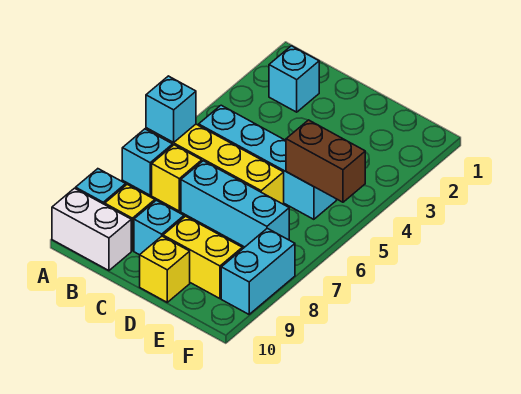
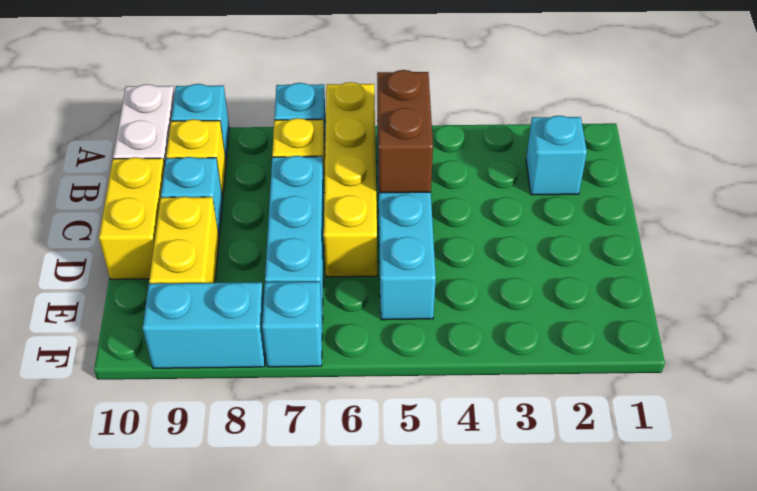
cyan 1x1 brick [146,76,196,143] -> cyan 1x1 brick moved to [262,282,322,367]
yellow 1x1 brick [140,236,190,302] -> yellow 1x2 brick [99,157,165,279]
brown 1x2 brick [286,120,365,202] -> brown 1x2 brick moved to [377,70,433,193]

